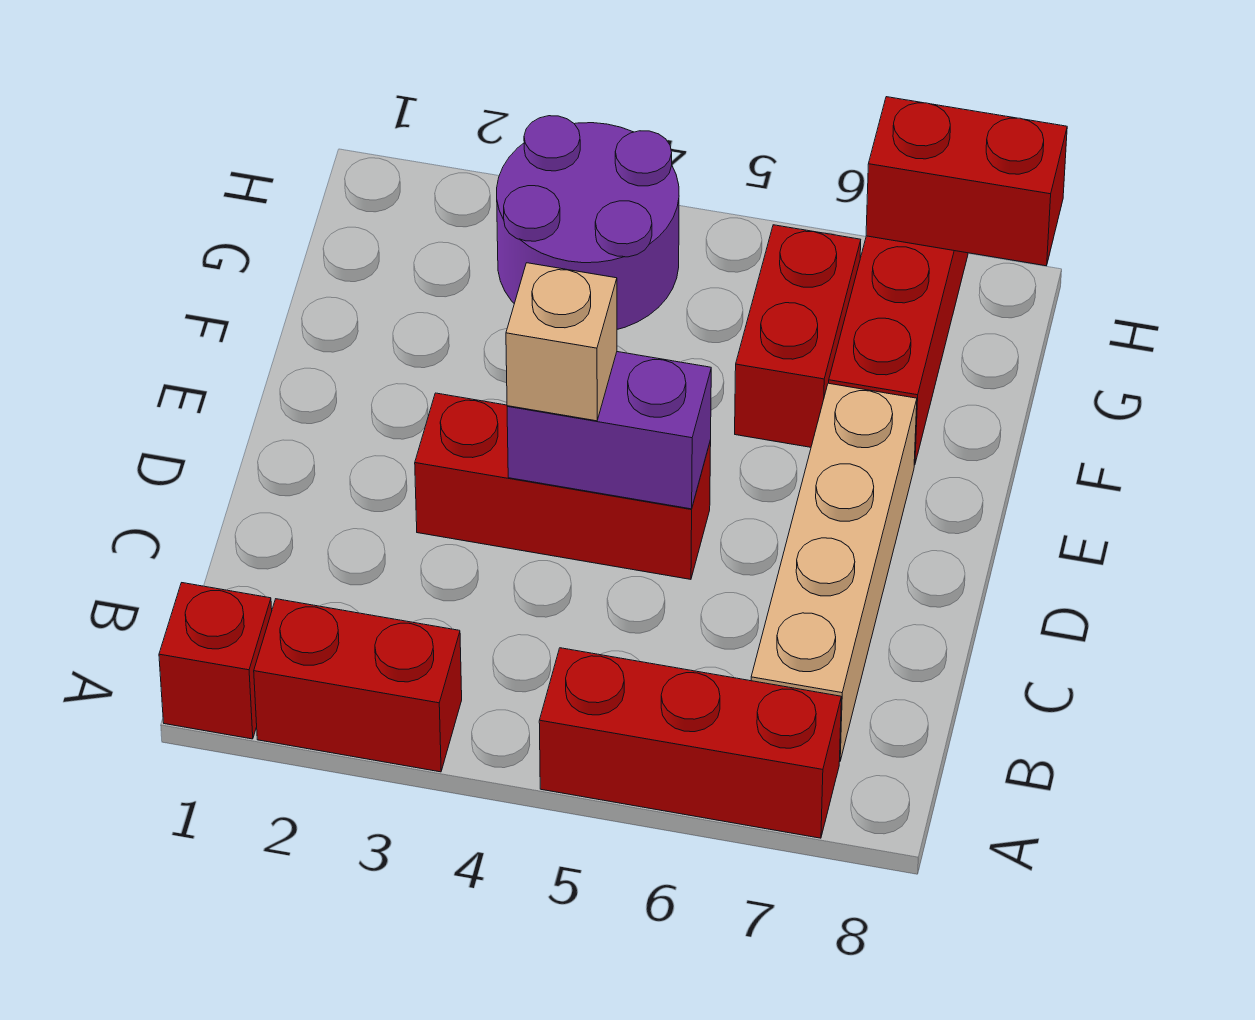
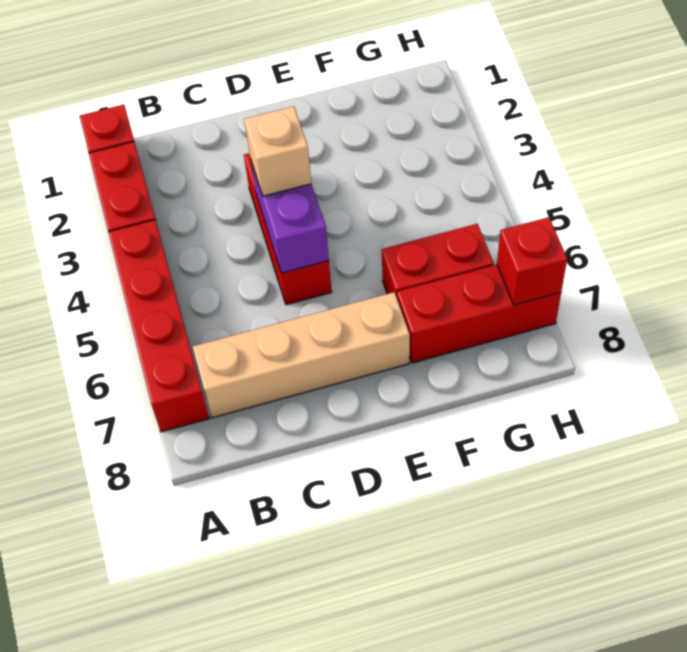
red 1x3 brick [539,648,841,838] -> red 1x4 brick [108,220,209,432]
purple 2x2 round brick [497,116,679,329] -> none
red 1x2 brick [866,97,1067,266] -> red 1x1 brick [497,217,567,305]

